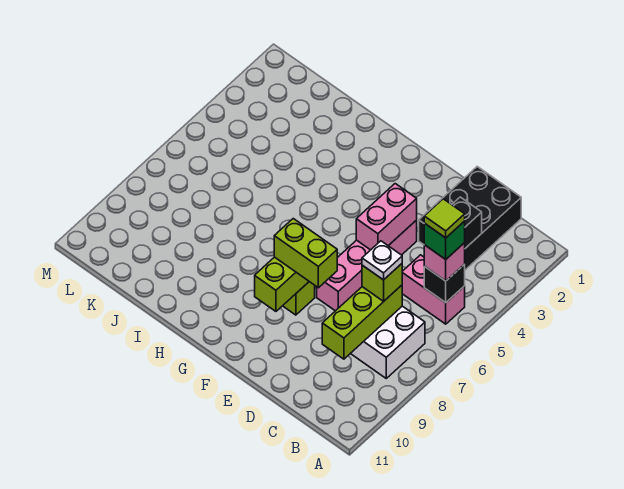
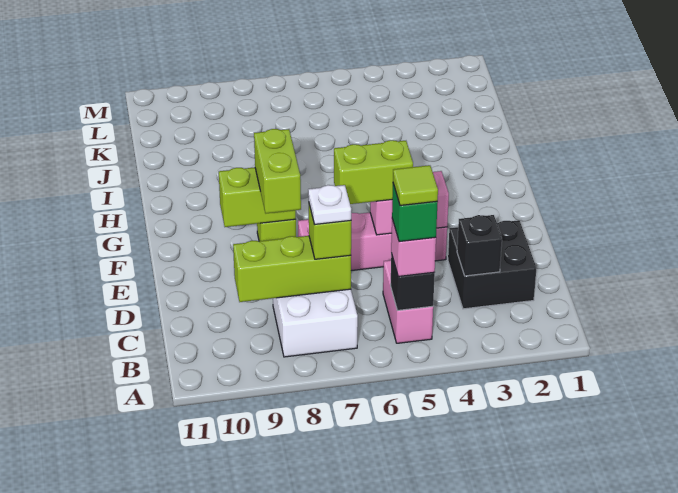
black 2x3 brick [419,167,521,270] -> black 2x2 brick [448,220,537,309]
none -> lime 1x2 brick [334,140,413,204]

